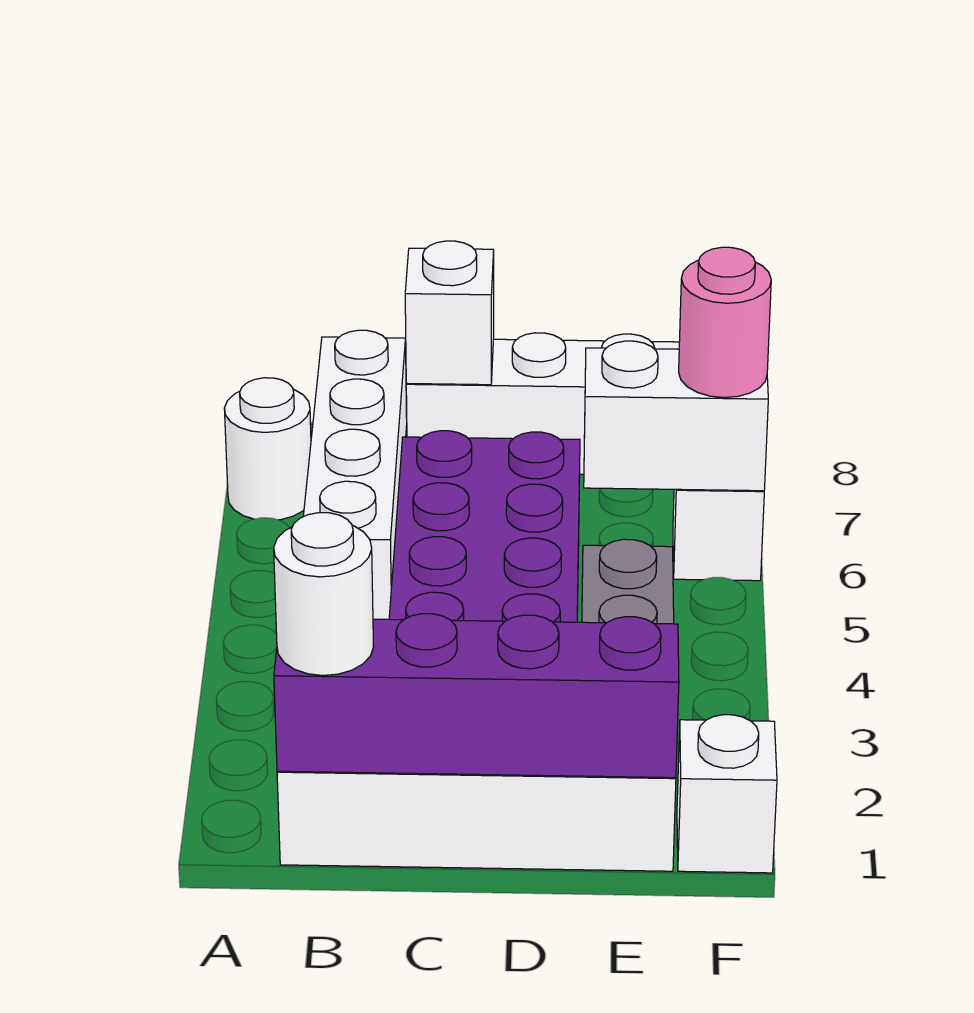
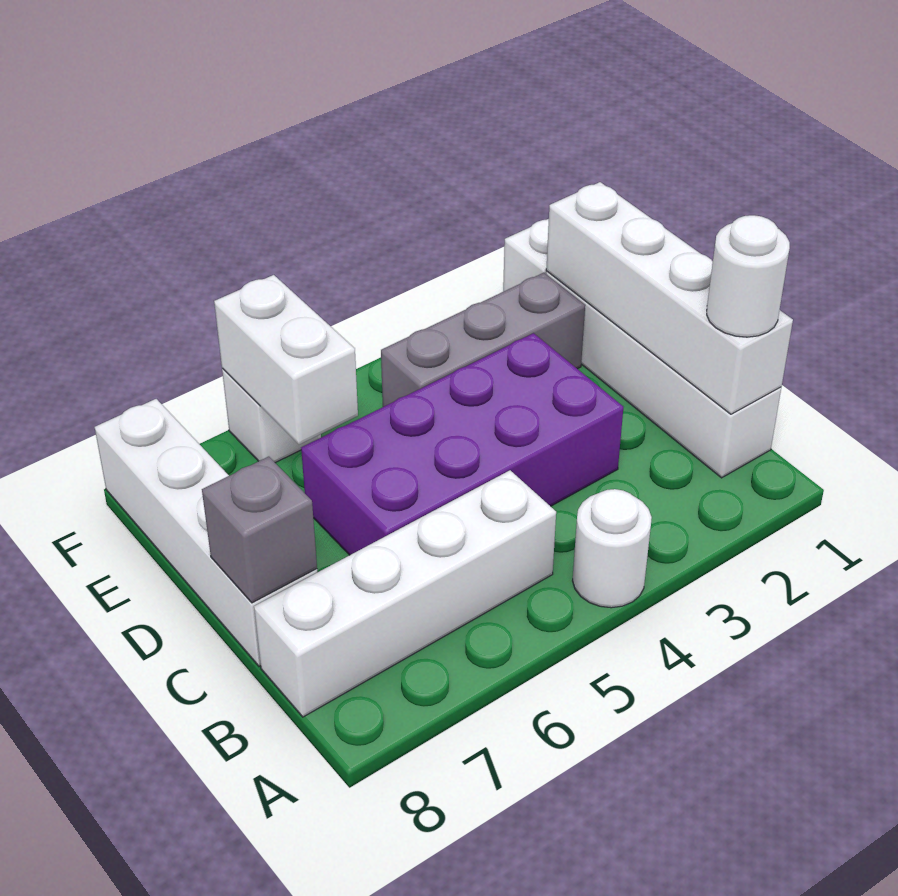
white 1x1 round brick [224,378,311,520] -> white 1x1 round brick moved to [573,489,652,608]
purple 1x4 brick [274,614,679,778] -> white 1x4 brick [546,182,793,414]
white 1x1 brick [405,241,494,385] -> grey 1x1 brick [202,457,317,603]
pink 1x1 round brick [679,247,771,398] -> none

